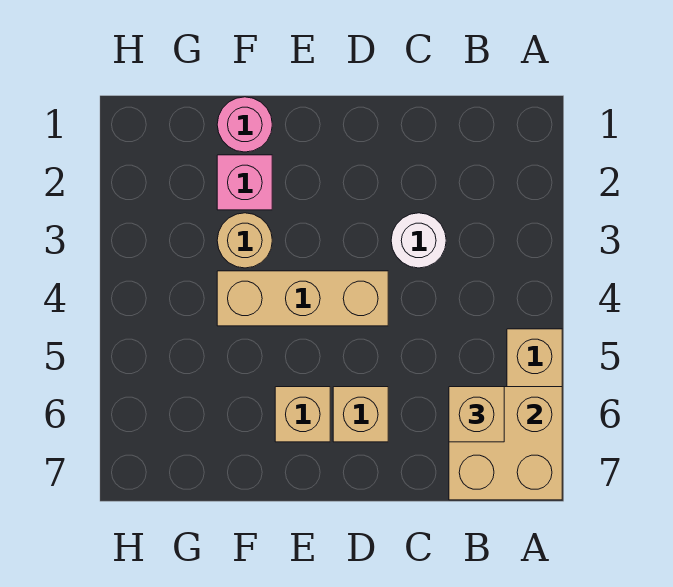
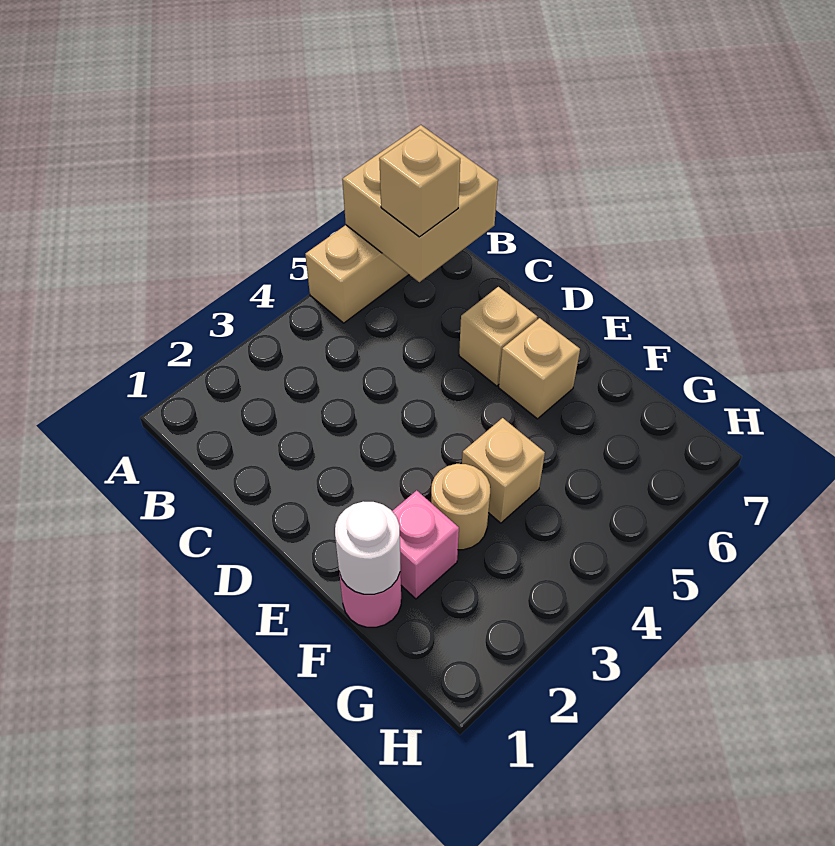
white 1x1 round brick [391,213,446,268] -> white 1x1 round brick moved to [335,501,400,594]
tan 1x3 brick [217,271,388,326] -> tan 1x1 brick [462,418,545,523]

